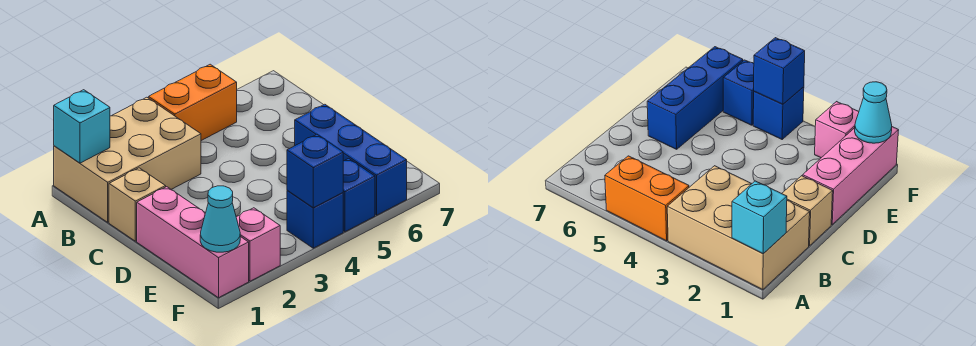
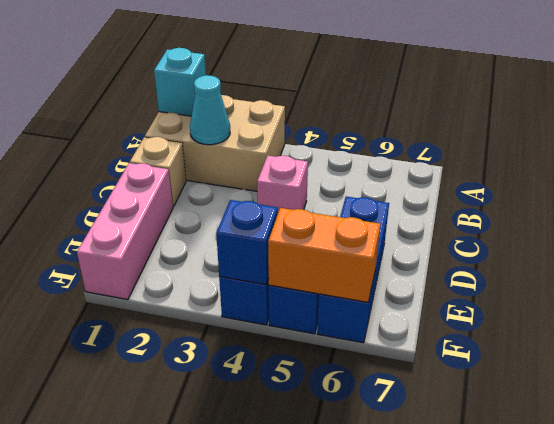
orange 1x2 brick [149,64,237,141] -> orange 1x2 brick moved to [268,208,380,302]
cyan 1x1 cone [200,186,240,252] -> cyan 1x1 cone moved to [190,75,230,145]
pink 1x1 brick [236,208,280,281] -> pink 1x1 brick moved to [257,156,308,212]

